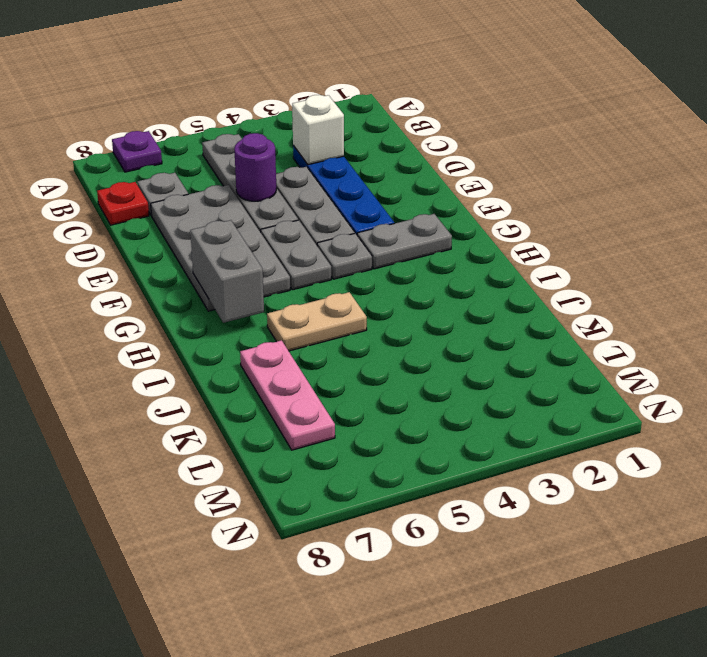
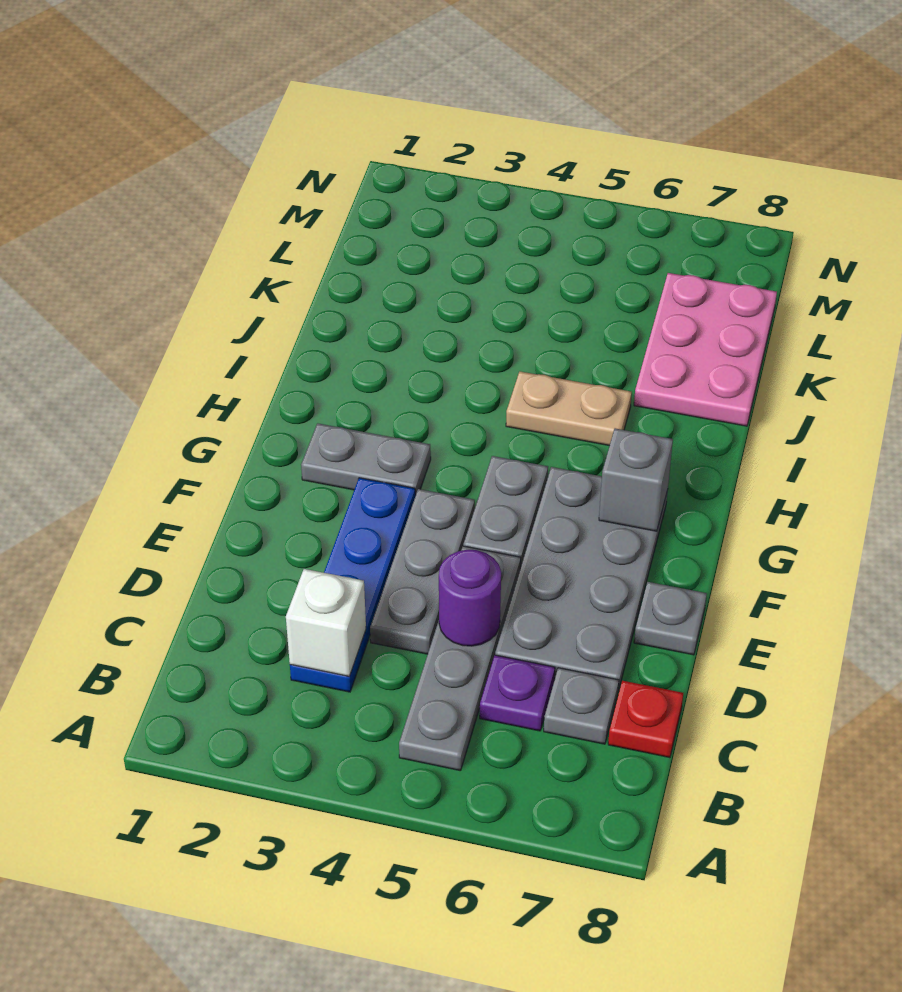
purple 1x1 plate [112,131,162,172] -> purple 1x1 plate moved to [480,655,555,731]
grey 1x1 plate [317,233,372,279] -> grey 1x1 plate moved to [634,582,707,655]
grey 1x2 brick [190,220,264,323] -> grey 1x1 brick [599,428,673,531]
pink 1x3 plate [240,340,335,450] -> pink 2x3 plate [634,273,777,426]

